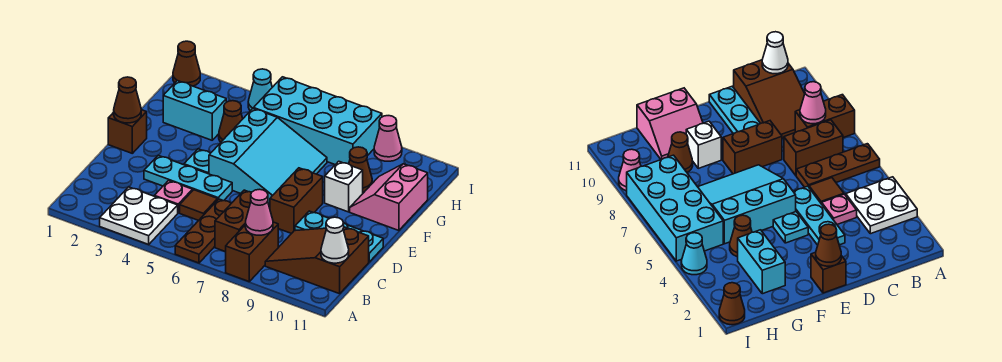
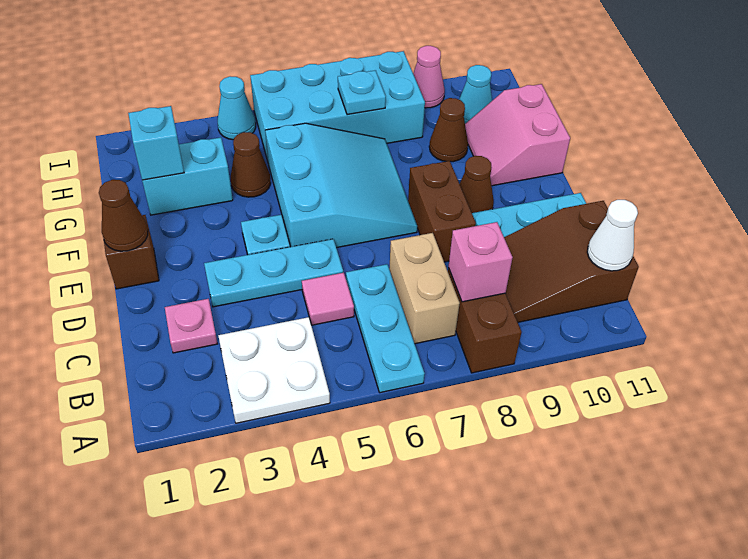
brown 1x3 plate [175,199,231,263] -> cyan 1x3 plate [346,264,425,393]
brown 1x2 brick [215,190,252,252] -> tan 1x2 brick [389,233,460,344]
pink 1x1 cone [245,189,273,235] -> pink 1x1 brick [448,222,513,302]
pink 1x1 plate [154,181,192,213] -> pink 1x1 plate moved to [165,299,218,353]
brown 1x1 tile [180,190,218,220] -> pink 1x1 tile [302,273,354,325]
white 1x1 brick [325,161,363,212] -> none
none -> cyan 1x1 brick [128,106,184,180]
none -> cyan 1x1 plate [338,70,386,115]
none -> cyan 1x1 cone [459,65,492,124]
brown 1x1 cone [173,41,200,86] -> brown 1x1 cone moved to [460,156,494,213]

